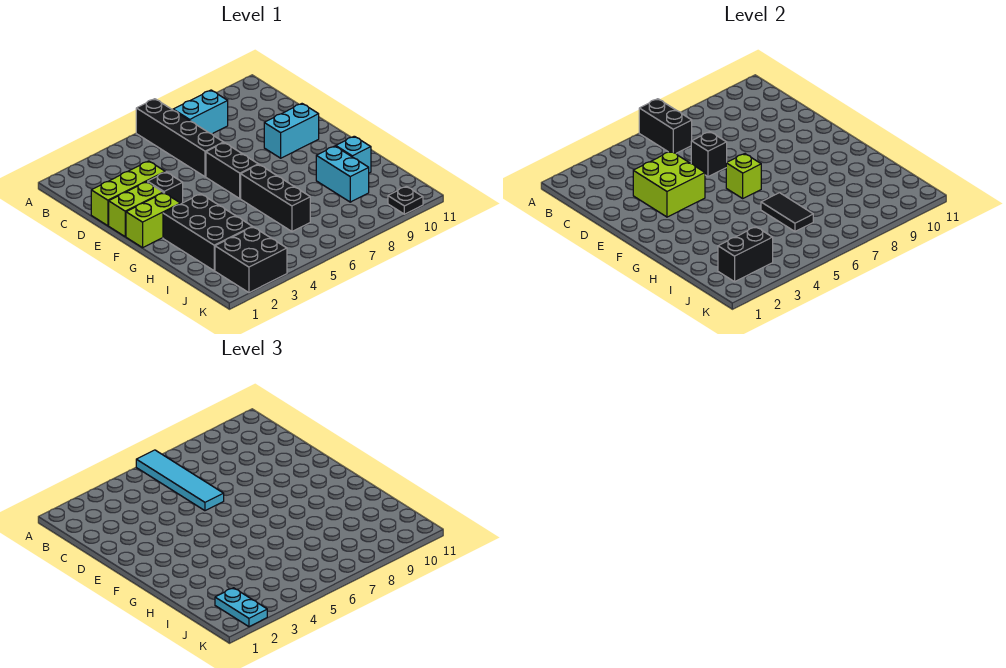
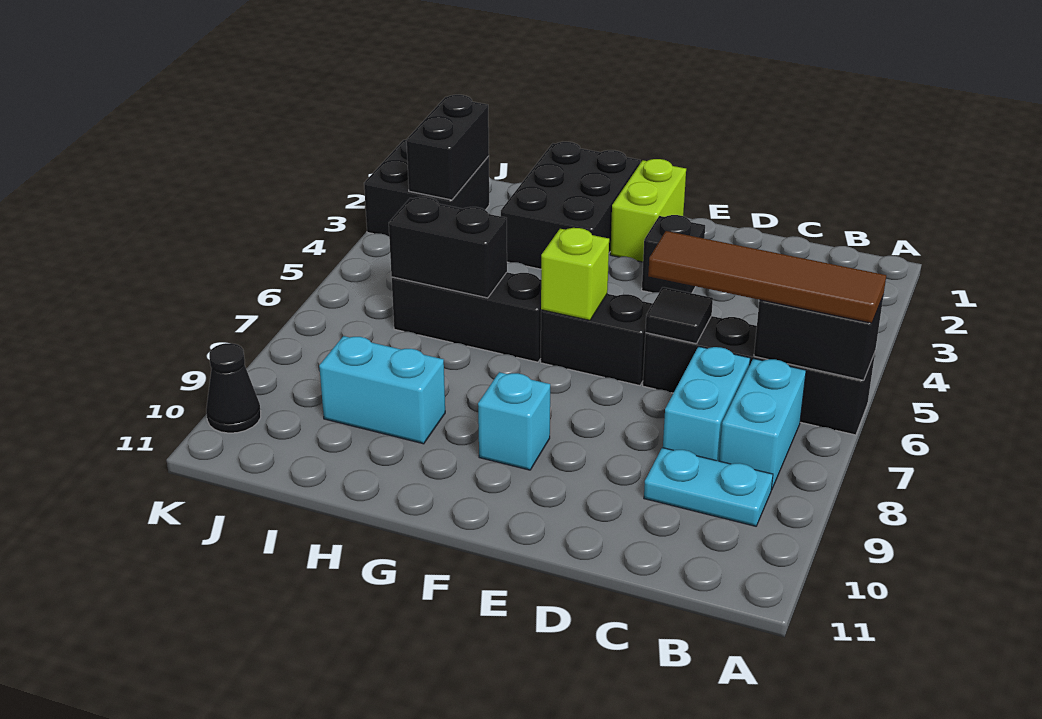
cyan 1x4 tile [136,450,224,511] -> brown 1x4 tile [648,231,886,323]
lime 1x3 brick [91,161,165,226] -> none
lime 2x2 brick [633,151,705,217] -> none
black 1x1 brick [691,132,727,177] -> black 1x1 tile [645,287,713,344]
lime 1x2 brick [109,182,163,237] -> none
cyan 1x2 brick [264,104,319,158] -> cyan 1x2 brick moved to [663,346,750,461]
black 2x3 brick [163,194,252,271] -> black 2x3 brick turned to [501,142,640,269]
black 1x2 tile [761,193,813,231] -> black 1x2 brick [389,197,507,298]
cyan 1x1 brick [336,136,371,173] -> cyan 1x1 brick moved to [478,372,550,470]
cyan 1x2 plate [215,588,267,627] -> cyan 1x2 plate moved to [644,448,773,526]
black 1x1 plate [388,186,423,214] -> black 1x1 cone [206,343,261,433]

